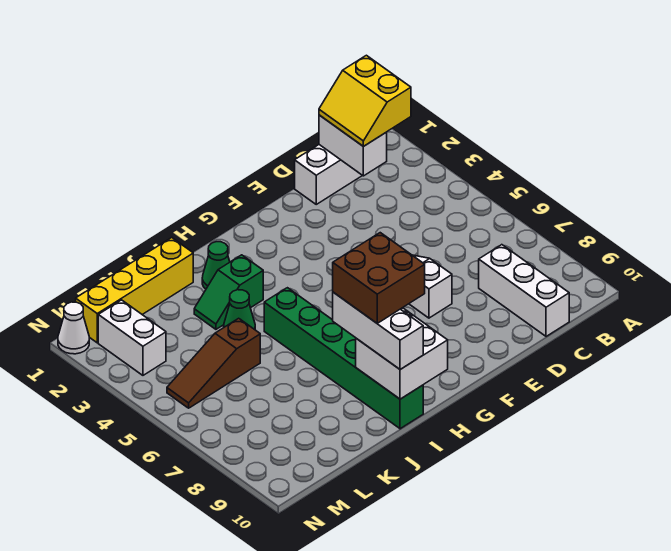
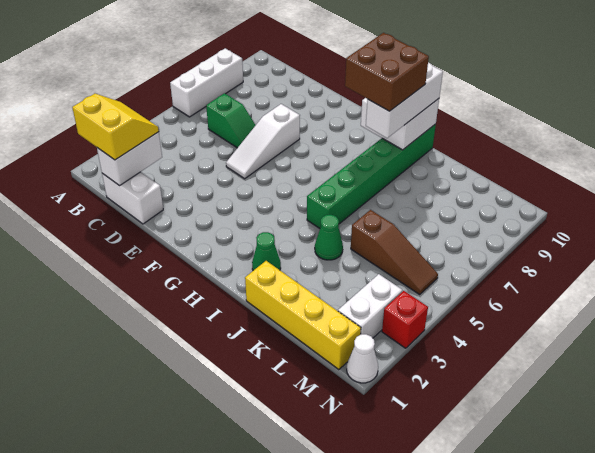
yellow 2x2 slope [319,55,411,146] -> yellow 2x2 slope turned to [72,94,159,160]
white 1x3 brick [479,245,569,336] -> white 1x3 brick moved to [170,48,243,117]
green 1x2 slope [194,255,263,329] -> green 1x2 slope moved to [206,93,256,148]
none -> red 1x1 brick [382,291,428,348]

